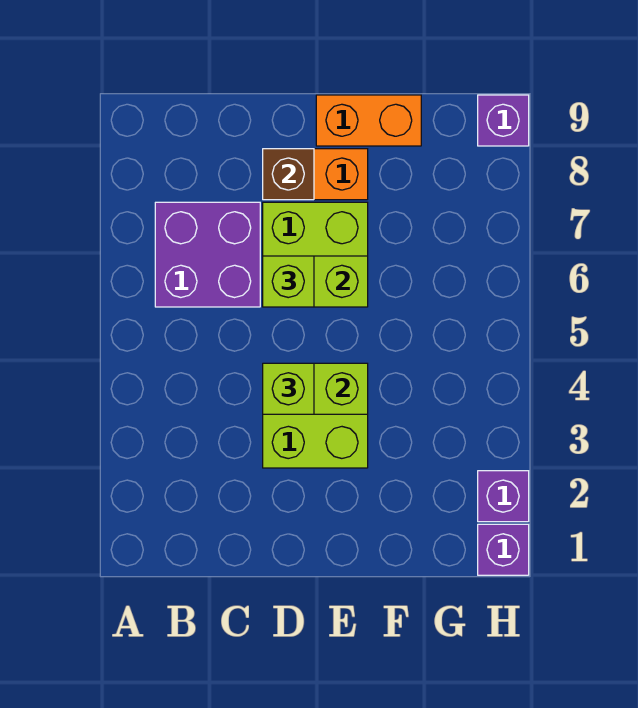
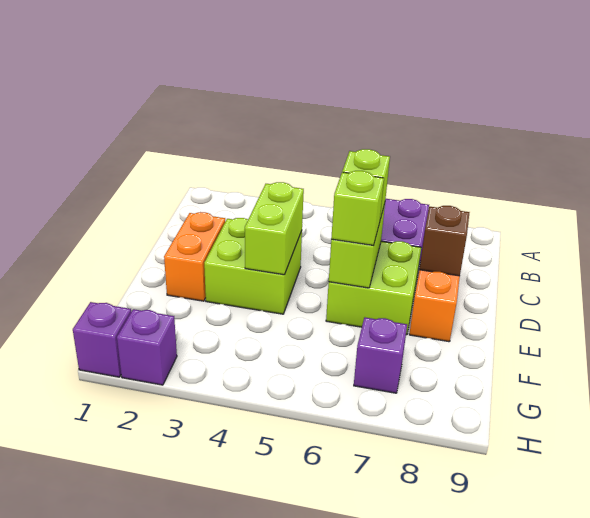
lime 1x1 brick [263,363,314,414] -> lime 1x1 brick moved to [331,171,384,246]
orange 1x2 brick [316,95,421,146] -> orange 1x2 brick moved to [164,212,225,301]
purple 1x1 brick [478,95,529,146] -> purple 1x1 brick moved to [354,318,407,393]

